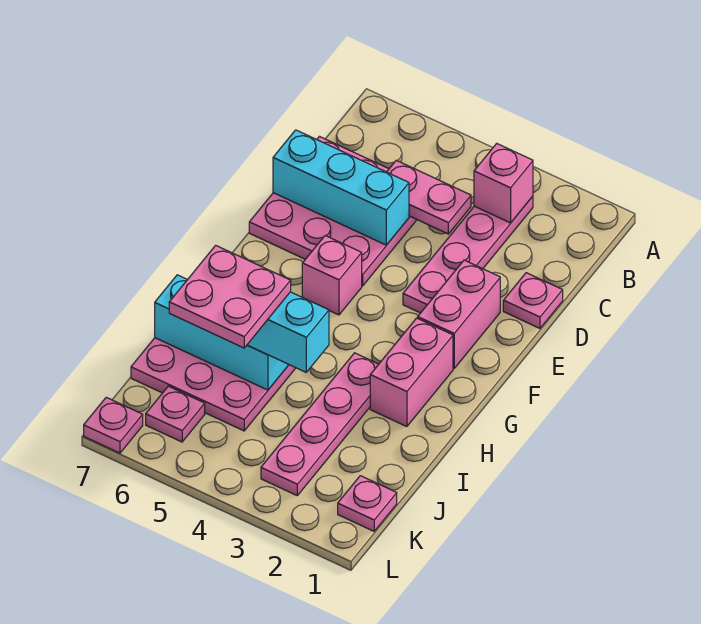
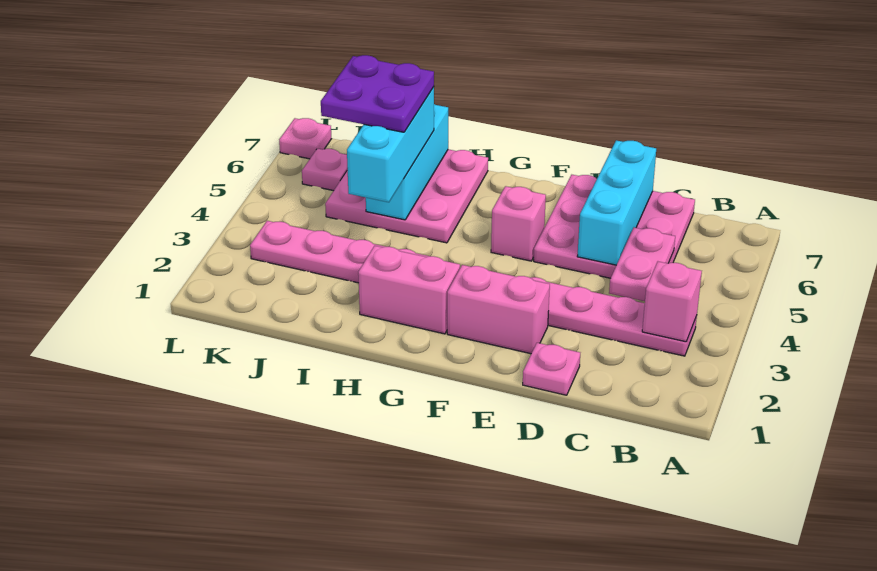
pink 2x2 plate [169,245,291,348] -> purple 2x2 plate [321,55,434,132]
pink 1x1 plate [338,476,397,531] -> none

